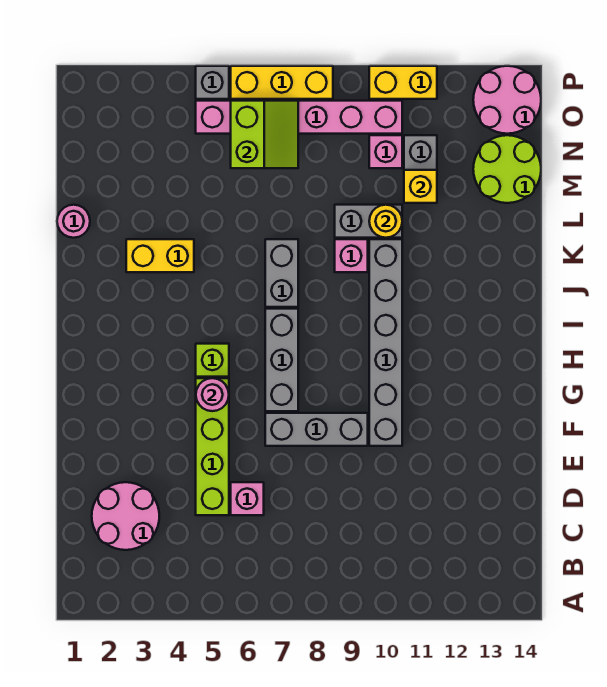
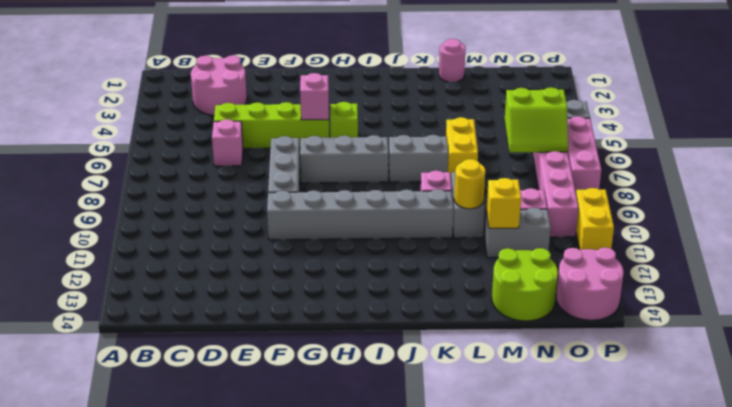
pink 1x1 round brick [196,378,229,411] -> pink 1x1 brick [300,73,329,120]
yellow 1x2 brick [126,239,194,272] -> yellow 1x2 brick moved to [446,117,478,177]
yellow 1x3 brick [231,66,333,99] -> pink 1x3 brick [568,116,601,192]

